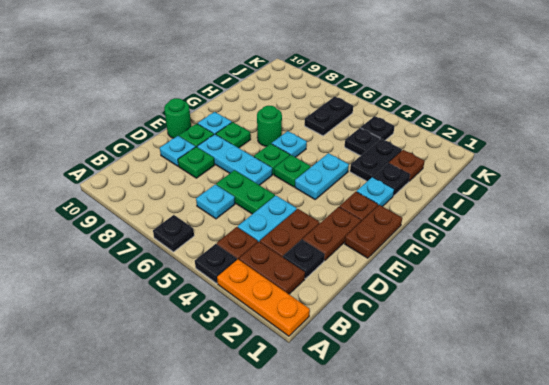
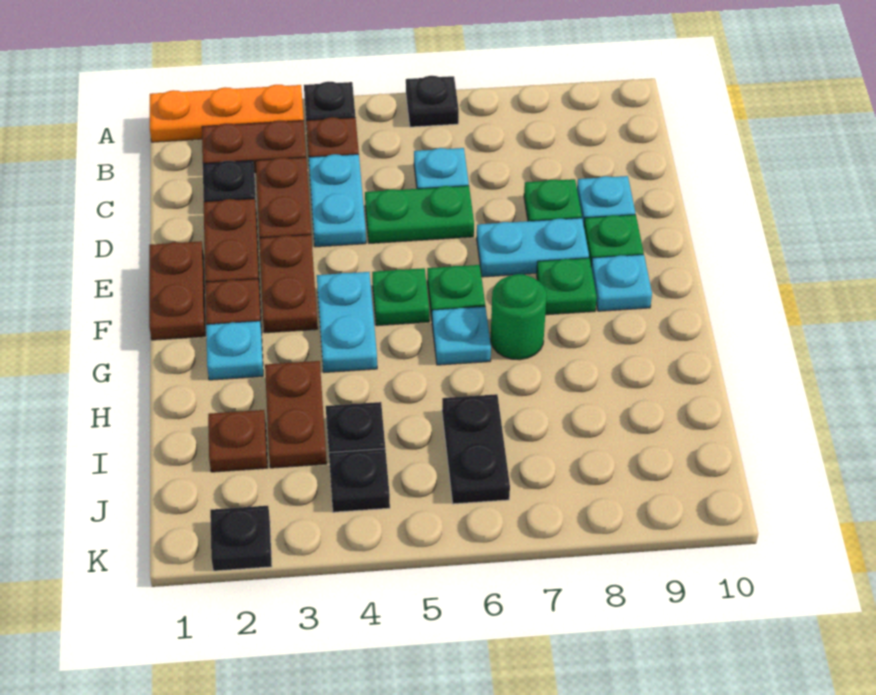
none -> brown 1x2 plate [259,235,318,333]
cyan 1x3 plate [197,134,272,185] -> cyan 1x2 plate [477,218,589,277]
green 1x1 round brick [164,98,191,138] -> none
black 1x1 plate [373,163,410,196] -> black 1x1 plate moved to [210,506,272,571]
black 1x2 plate [350,139,402,181] -> brown 1x2 plate [265,361,327,468]

